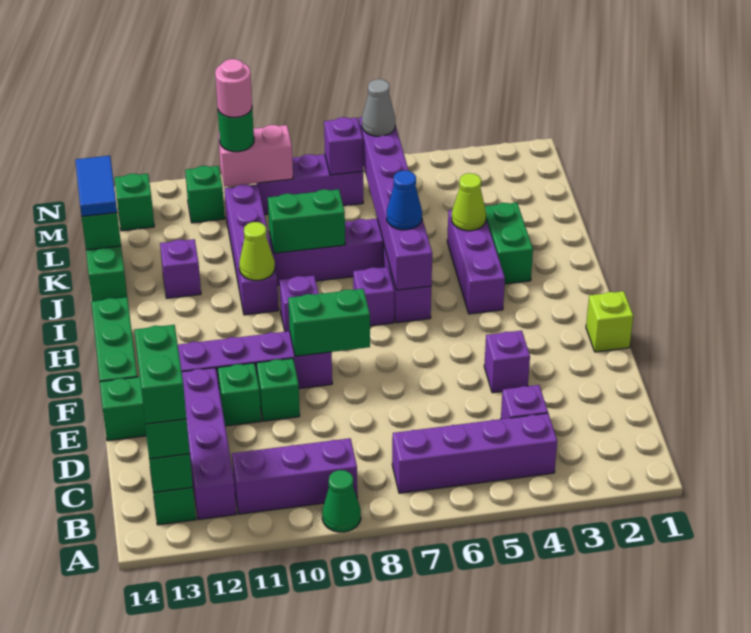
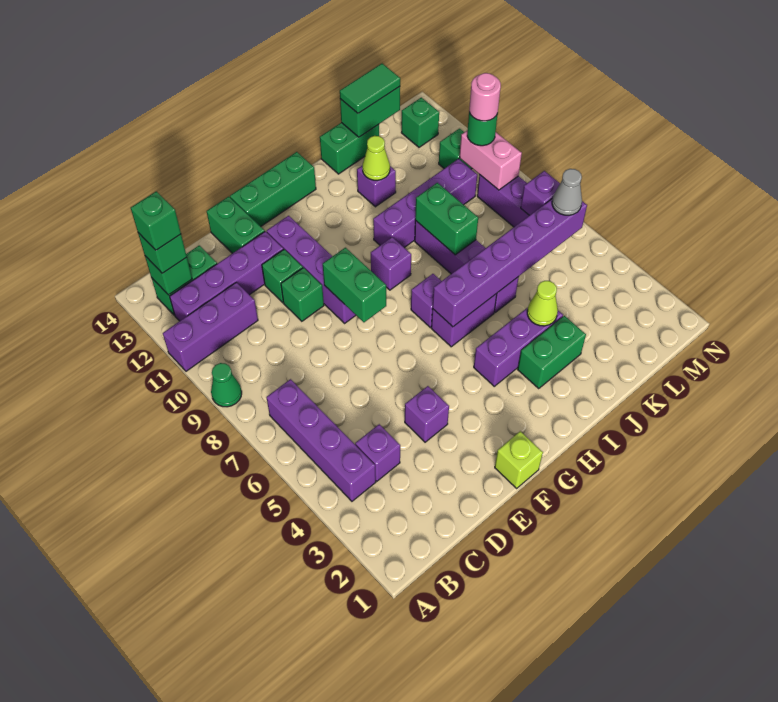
purple 1x3 brick [232,438,357,514] -> purple 1x3 brick turned to [163,282,258,371]
green 1x2 brick [134,325,187,424] -> green 1x1 brick [131,191,181,250]
blue 1x1 cone [387,171,422,230] -> none
lime 1x1 cone [239,222,275,280] -> lime 1x1 cone moved to [362,136,390,180]
blue 1x2 tile [75,156,117,216] -> green 1x2 tile [340,64,400,113]

